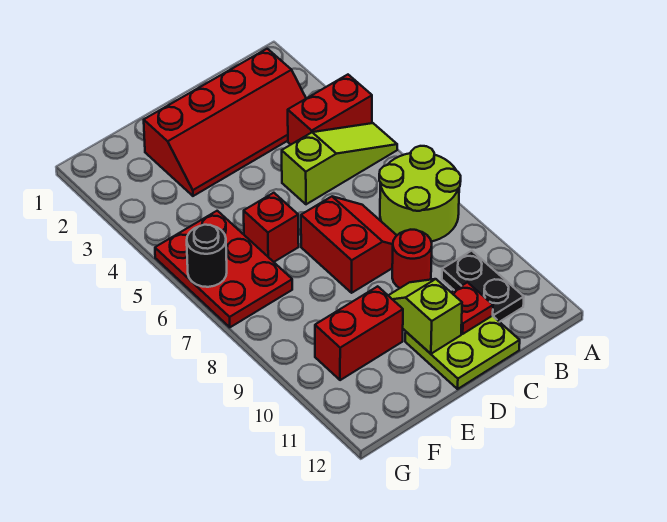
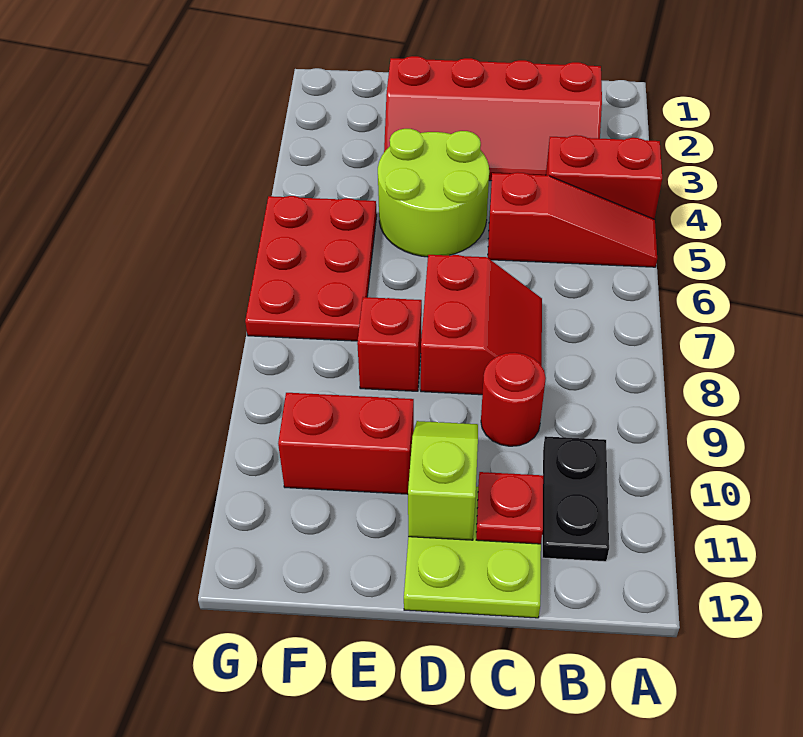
lime 1x3 slope [282,123,397,204] -> red 1x3 slope [488,172,657,267]
lime 2x2 round brick [379,146,461,242] -> lime 2x2 round brick moved to [378,129,489,257]
red 1x1 brick [244,193,299,262] -> red 1x1 brick moved to [357,297,422,391]
black 1x1 round brick [187,225,227,287] -> none

